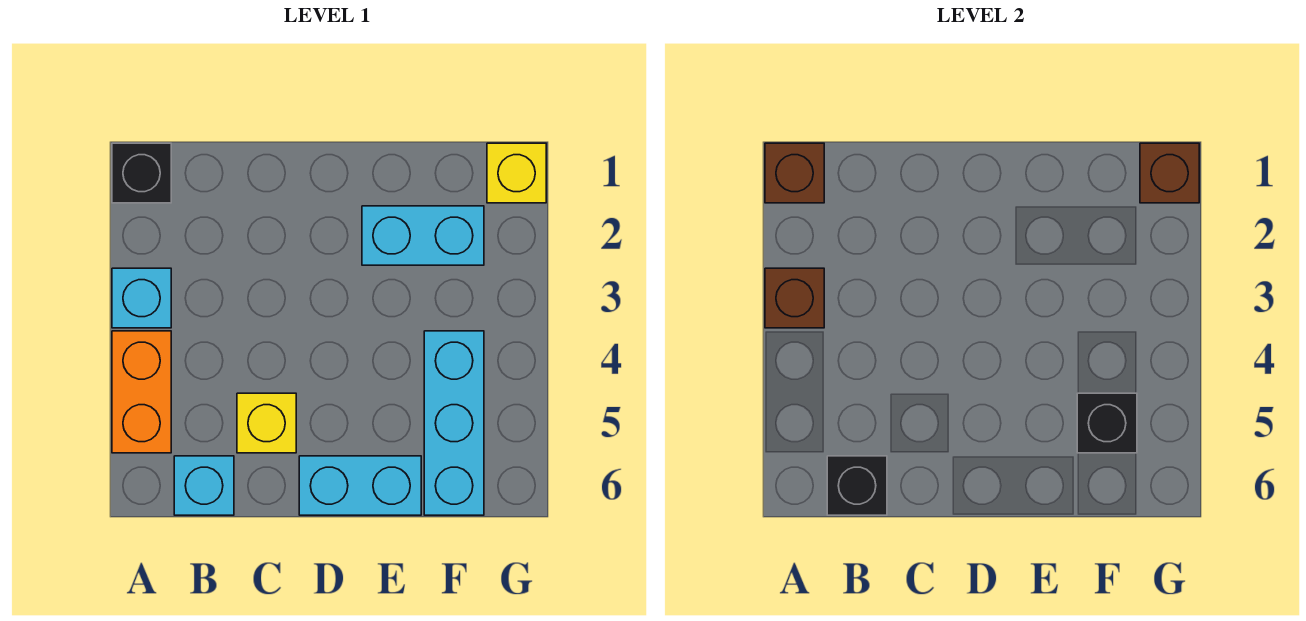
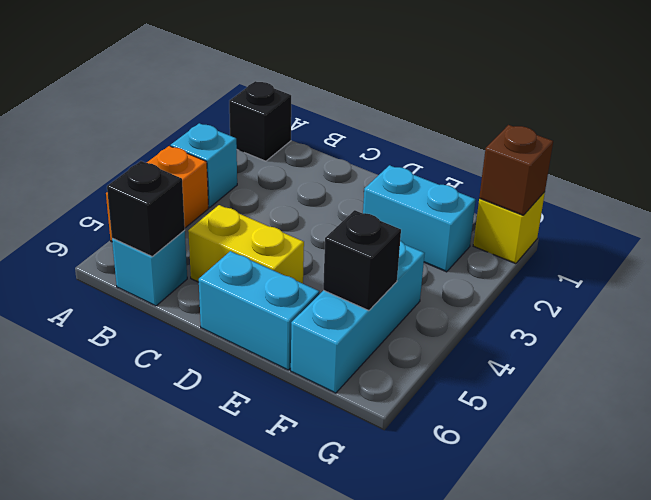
brown 1x1 brick [765,143,824,203] -> none
brown 1x1 brick [765,268,824,328] -> none
yellow 1x1 brick [237,393,296,453] -> yellow 1x2 brick [188,205,304,284]

